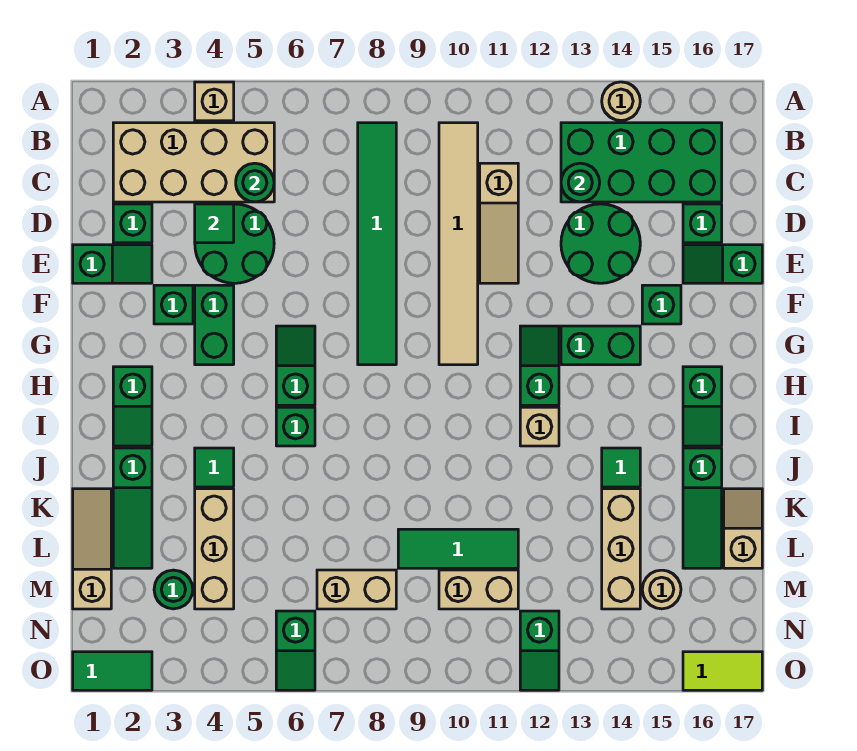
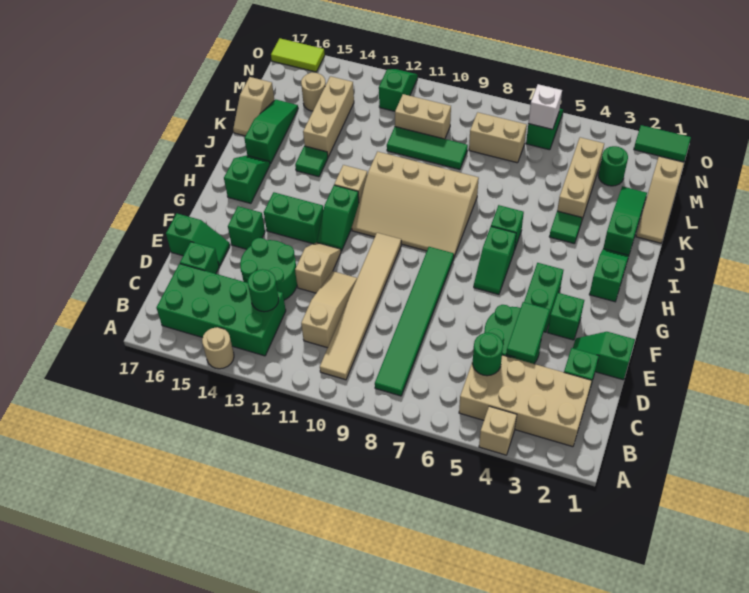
green 1x1 tile [195,204,234,243] -> green 1x2 tile [506,302,550,362]
none -> tan 1x2 slope [295,243,341,293]
none -> tan 3x4 slope [352,152,479,257]
none -> white 1x1 brick [528,84,562,129]

